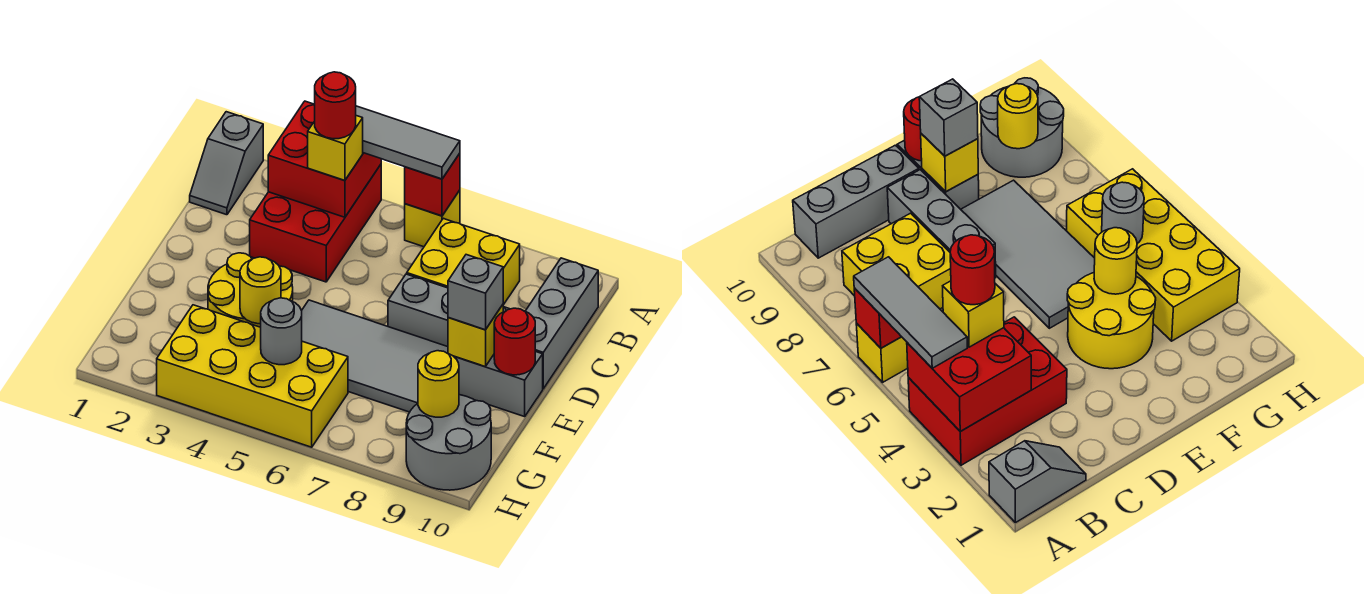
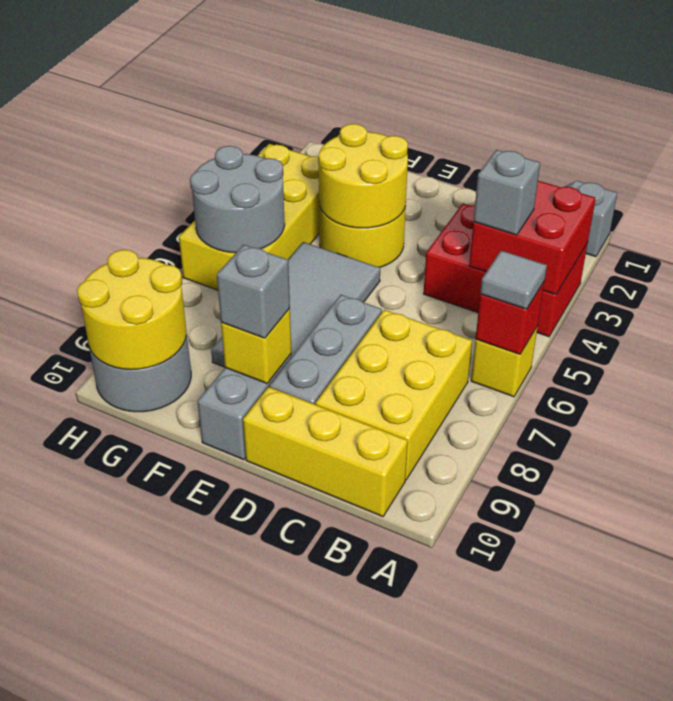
grey 1x3 tile [356,106,460,179] -> grey 1x1 tile [480,250,547,309]
yellow 1x1 brick [308,116,363,181] -> grey 1x1 brick [473,150,540,235]
red 1x1 round brick [315,72,356,139] -> none
yellow 2x2 brick [407,218,520,305] -> yellow 2x3 brick [315,310,472,480]
grey 1x3 brick [526,258,598,389] -> yellow 1x3 brick [243,387,408,517]
red 1x1 round brick [494,308,535,375] -> none
yellow 1x1 round brick [240,257,281,324] -> yellow 2x2 round brick [318,124,408,228]
grey 1x1 round brick [261,298,302,365] -> grey 2x2 round brick [190,146,285,253]
yellow 1x1 round brick [418,351,459,417] -> yellow 2x2 round brick [77,250,186,370]

